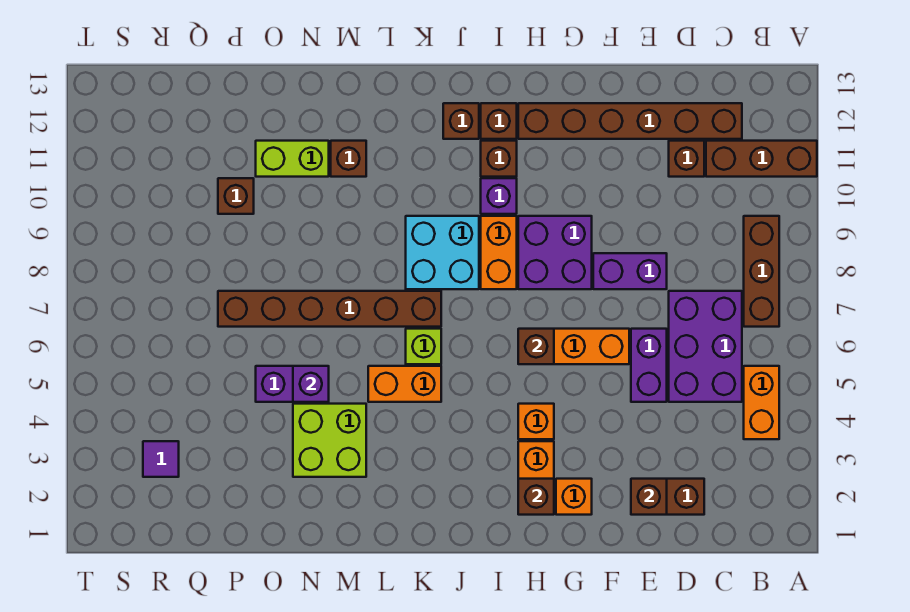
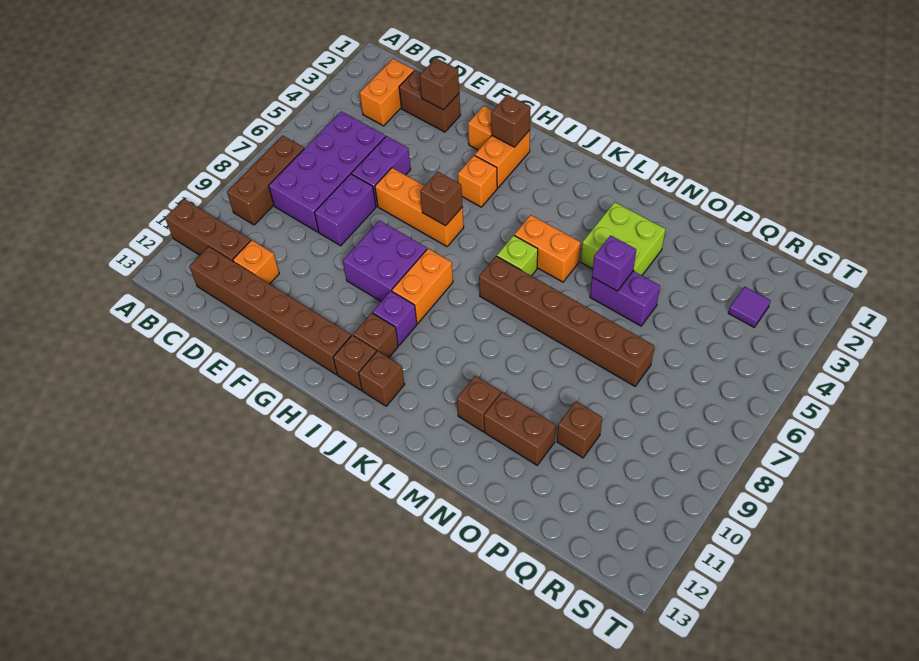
orange 1x2 brick [744,366,779,439] -> orange 1x2 brick moved to [360,59,414,126]
purple 2x3 brick [669,291,742,402] -> purple 2x4 brick [269,111,386,232]
brown 1x1 brick [669,141,704,177] -> orange 1x1 brick [233,240,279,284]
purple 1x2 brick [593,253,667,289] -> purple 1x2 brick turned to [315,174,376,246]
cyan 2x2 brick [406,216,479,289] -> none
lime 1x2 brick [256,141,329,177] -> brown 1x2 brick [484,392,556,465]

